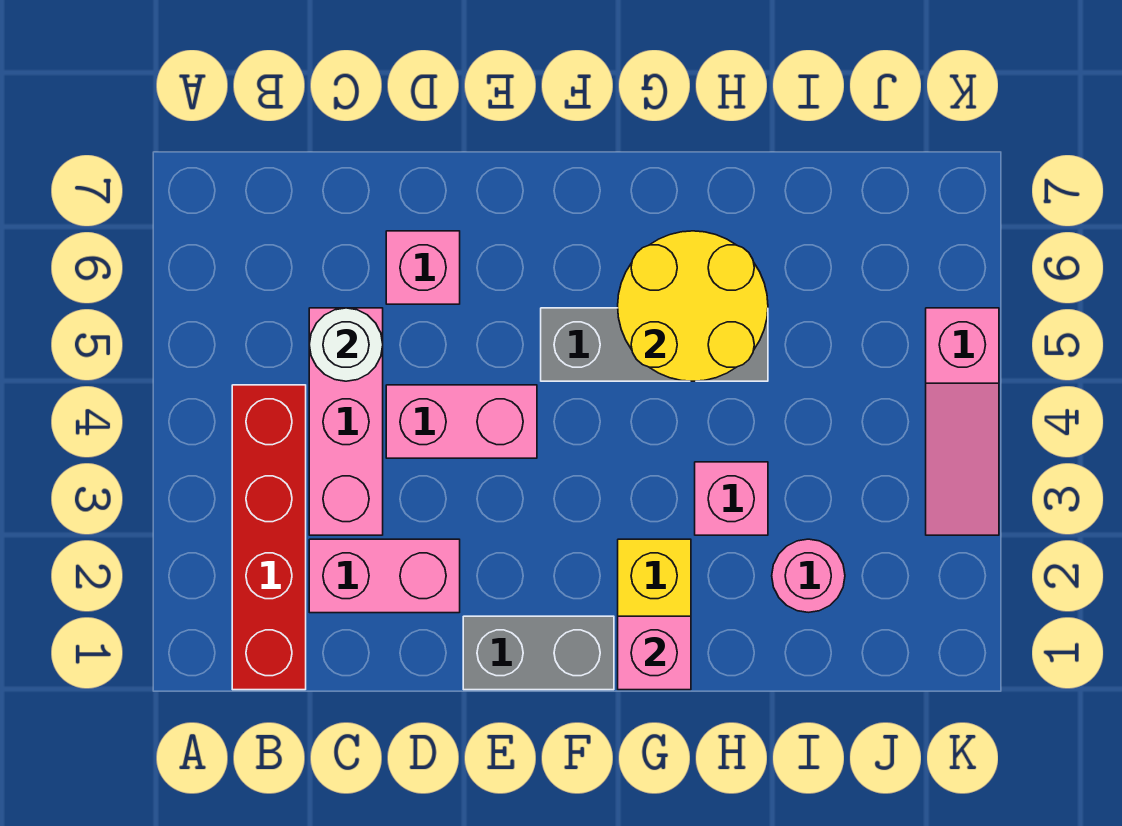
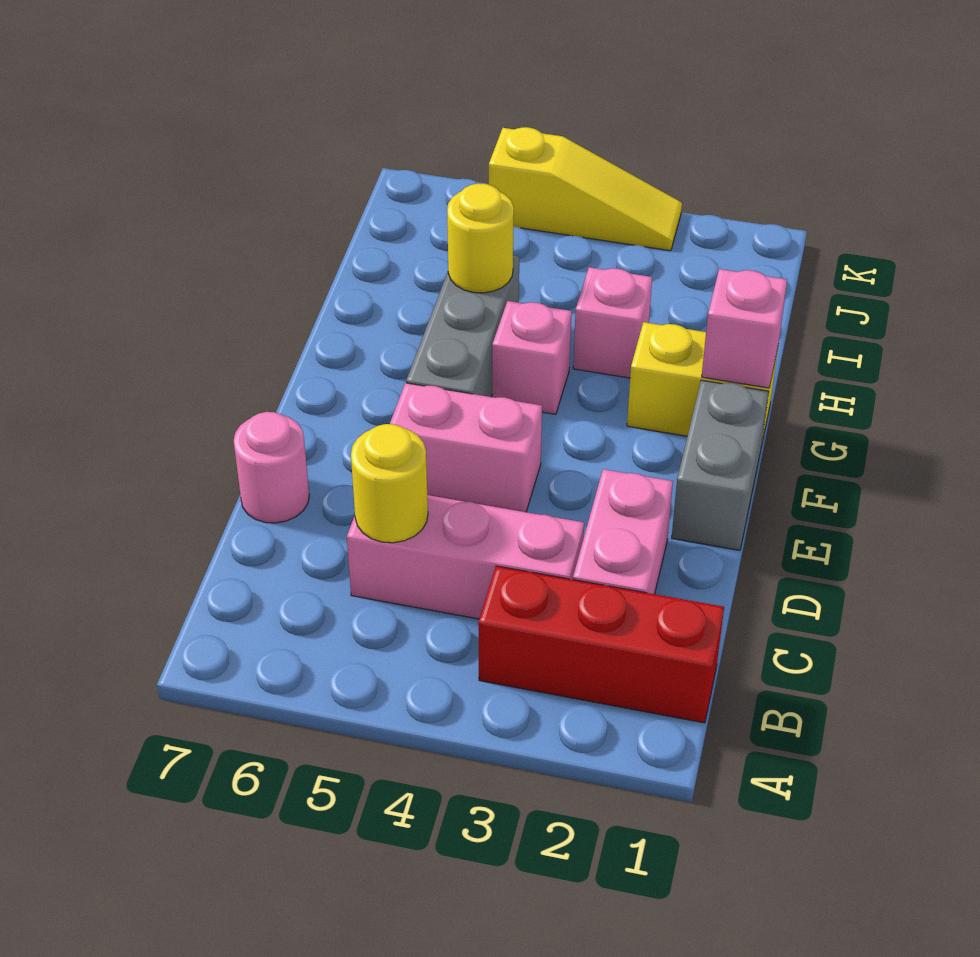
red 1x4 brick [232,385,306,690] -> red 1x3 brick [478,566,724,723]
white 1x1 round brick [309,308,383,381] -> yellow 1x1 round brick [351,424,428,543]
pink 1x2 brick [386,385,537,458] -> pink 1x2 brick turned to [390,383,542,512]
pink 1x1 brick [386,231,460,304] -> pink 1x1 brick moved to [492,301,572,414]
yellow 2x2 round brick [618,231,768,381] -> yellow 1x1 round brick [447,183,514,293]
pink 1x1 round brick [772,539,845,612] -> pink 1x1 round brick moved to [234,412,309,523]
pink 1x3 slope [926,308,999,535] -> yellow 1x3 slope [489,127,682,251]

